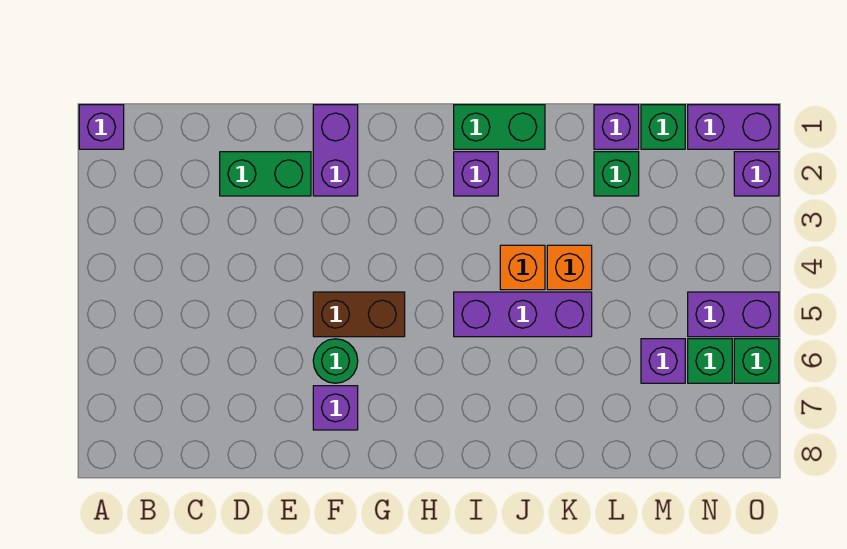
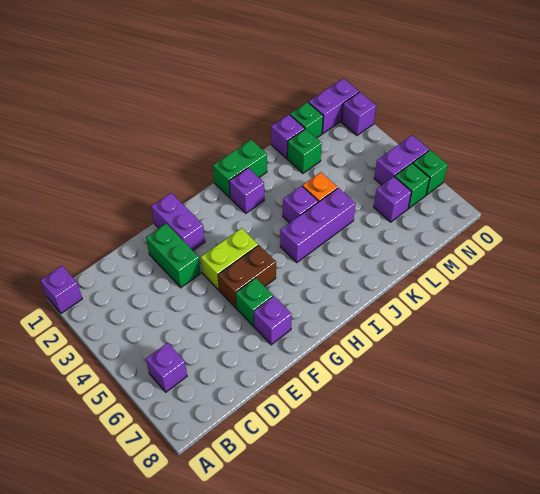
none -> purple 1x1 brick [146,343,187,392]
green 1x2 brick [220,152,311,196] -> green 1x2 brick turned to [146,223,201,288]
none -> lime 1x2 brick [201,228,258,290]
green 1x1 round brick [313,339,358,383] -> green 1x1 brick [236,278,273,326]
orange 1x1 brick [500,245,545,290] -> purple 1x1 brick [283,186,318,223]

